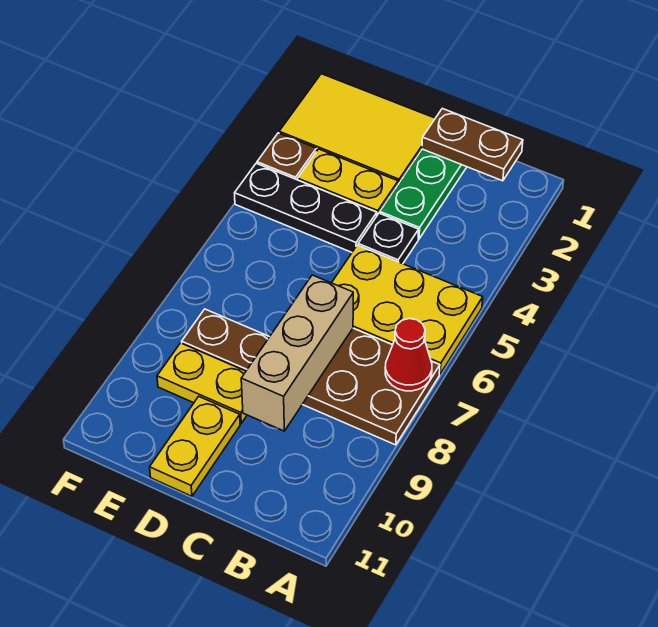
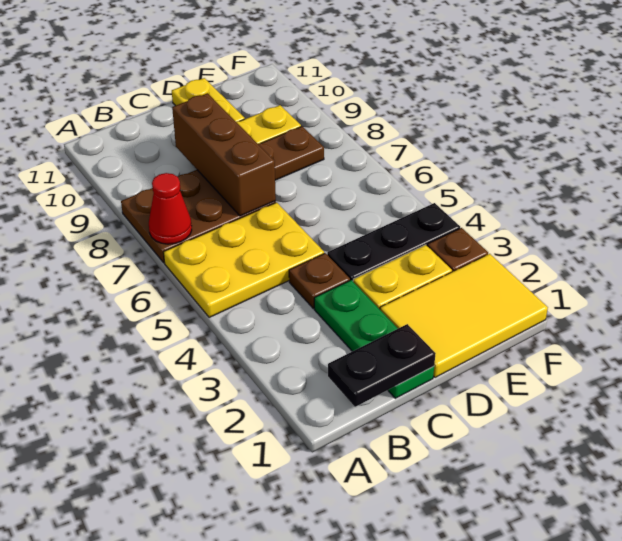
brown 1x2 plate [422,109,523,181] -> black 1x2 plate [328,324,436,407]
black 1x1 plate [358,213,419,264] -> brown 1x1 plate [289,253,350,308]
tan 1x3 brick [241,275,353,431] -> brown 1x3 brick [172,93,276,216]

